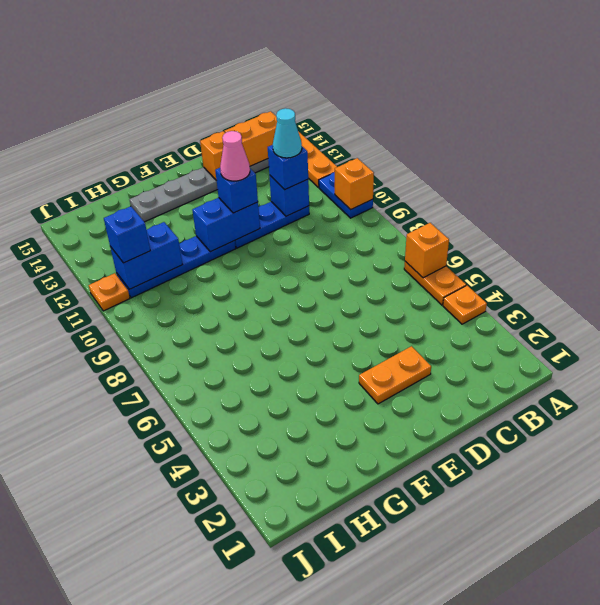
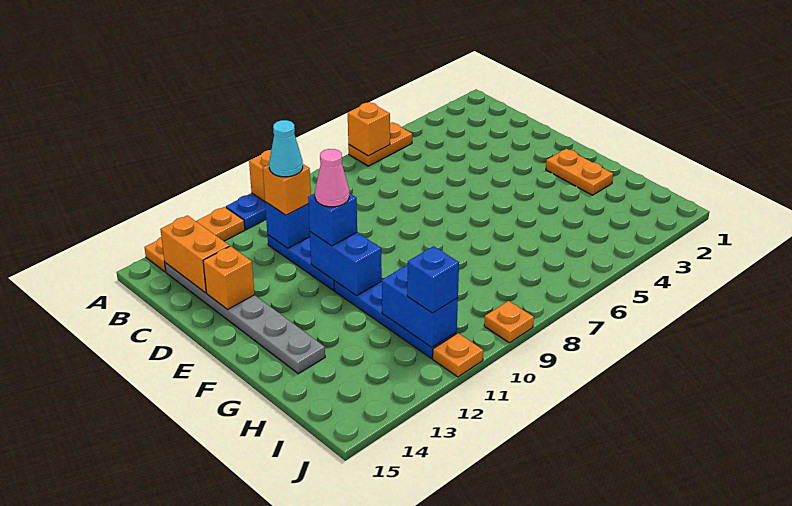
orange 1x1 plate [443,286,487,324] -> orange 1x1 plate moved to [484,301,534,343]
blue 1x1 brick [268,145,308,190] -> orange 1x1 brick [263,164,311,215]
orange 1x2 plate [359,346,431,404] -> orange 1x2 plate moved to [546,149,613,195]

